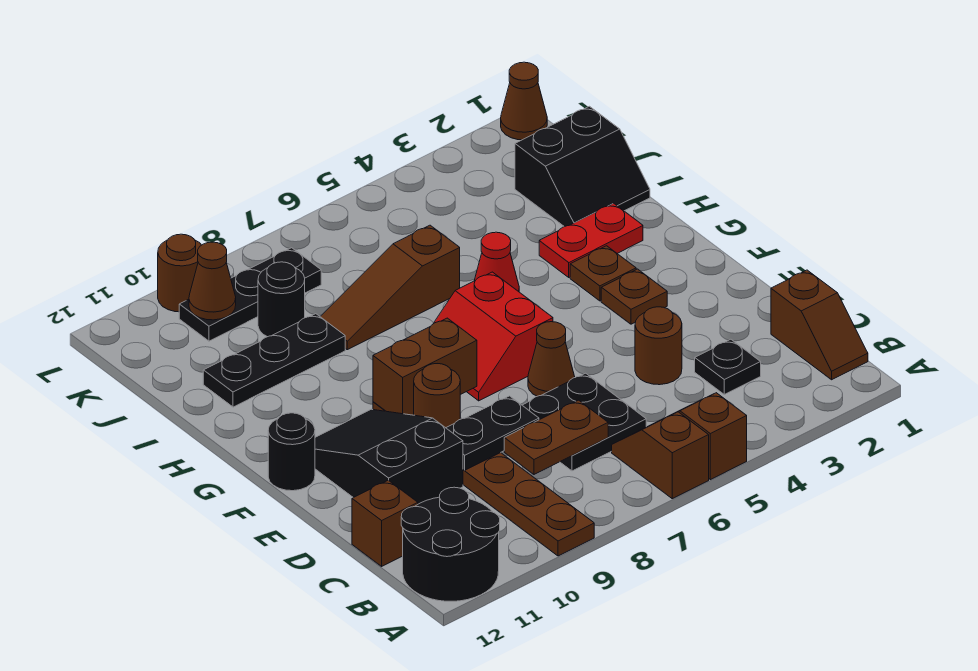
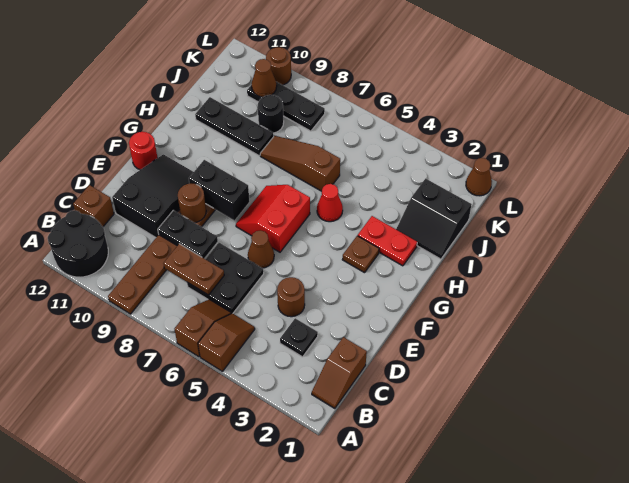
brown 1x1 plate [601,269,667,324] -> none
brown 1x2 brick [373,318,477,415] -> black 1x2 brick [189,160,249,220]
black 1x1 round brick [268,413,315,491] -> red 1x1 round brick [129,132,157,170]

